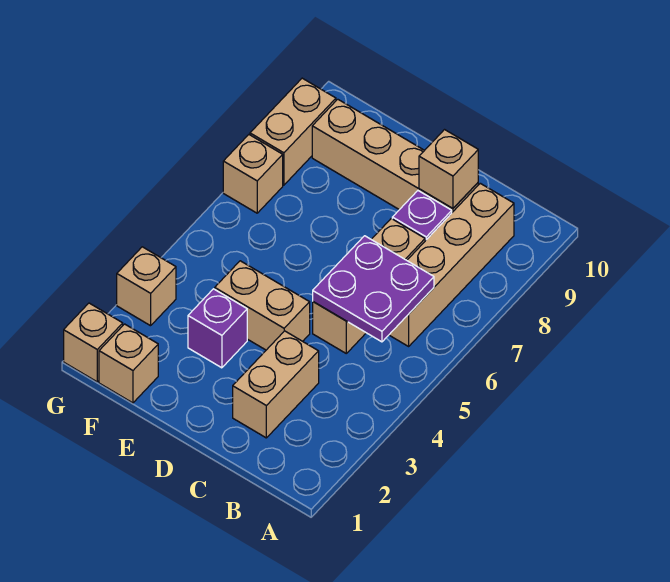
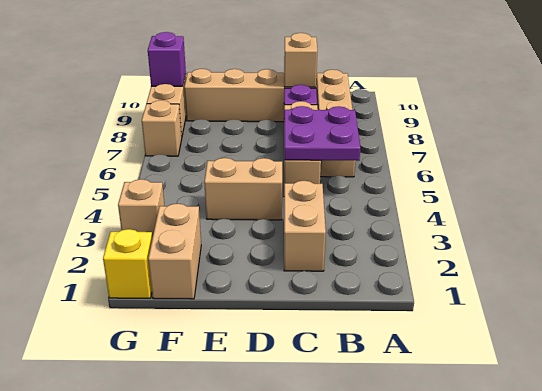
purple 1x1 brick [188,289,247,368] -> purple 1x1 brick moved to [148,32,186,86]
tan 1x1 brick [99,324,158,403] -> tan 1x2 brick [148,204,201,299]
tan 1x1 brick [64,303,123,382] -> yellow 1x1 brick [103,229,152,298]

